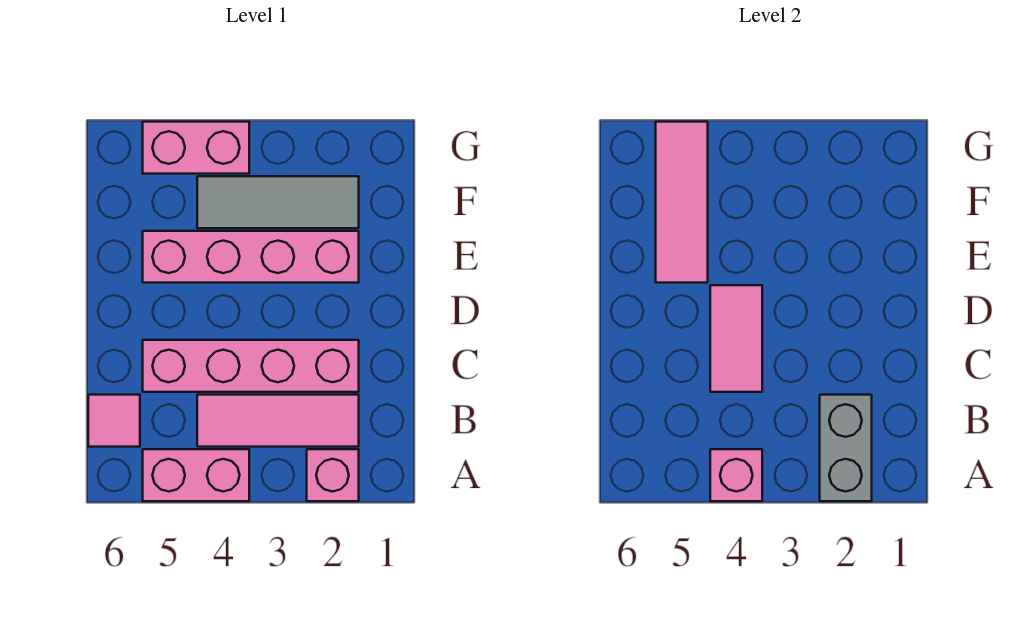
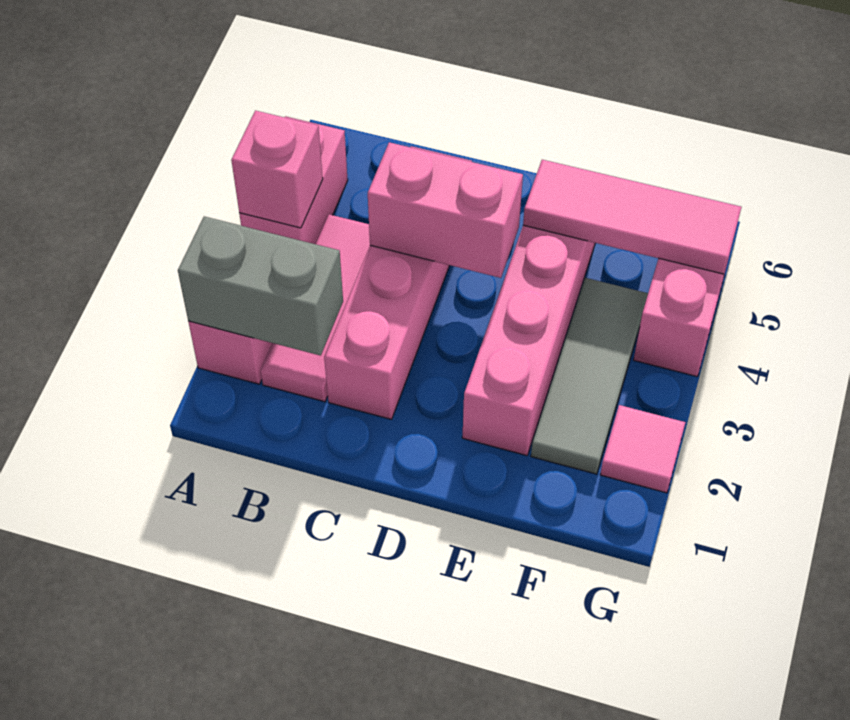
pink 1x1 tile [88,395,140,447] -> pink 1x1 tile moved to [600,405,685,493]
pink 1x2 tile [710,285,762,392] -> pink 1x2 brick [368,142,523,278]

